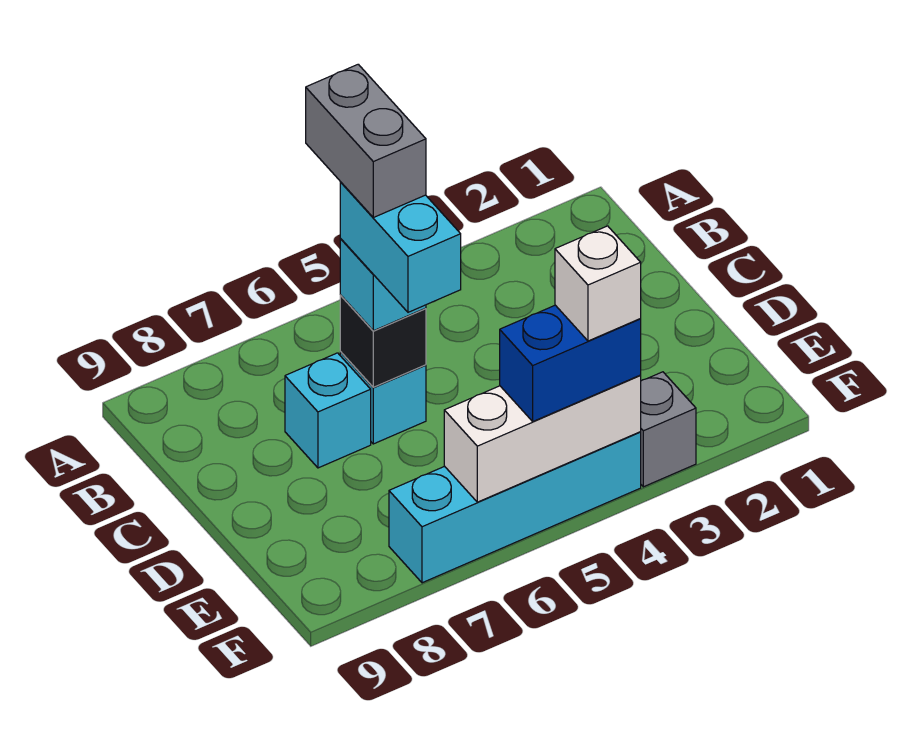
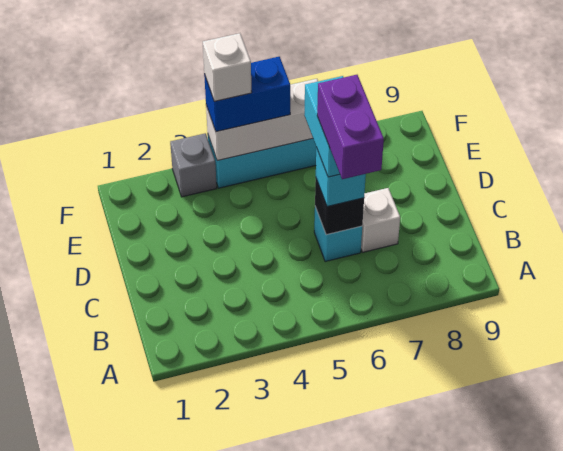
grey 1x2 brick [306,64,426,218] -> purple 1x2 brick [317,75,384,179]
cyan 1x1 brick [285,353,371,468] -> white 1x1 brick [361,188,400,252]

